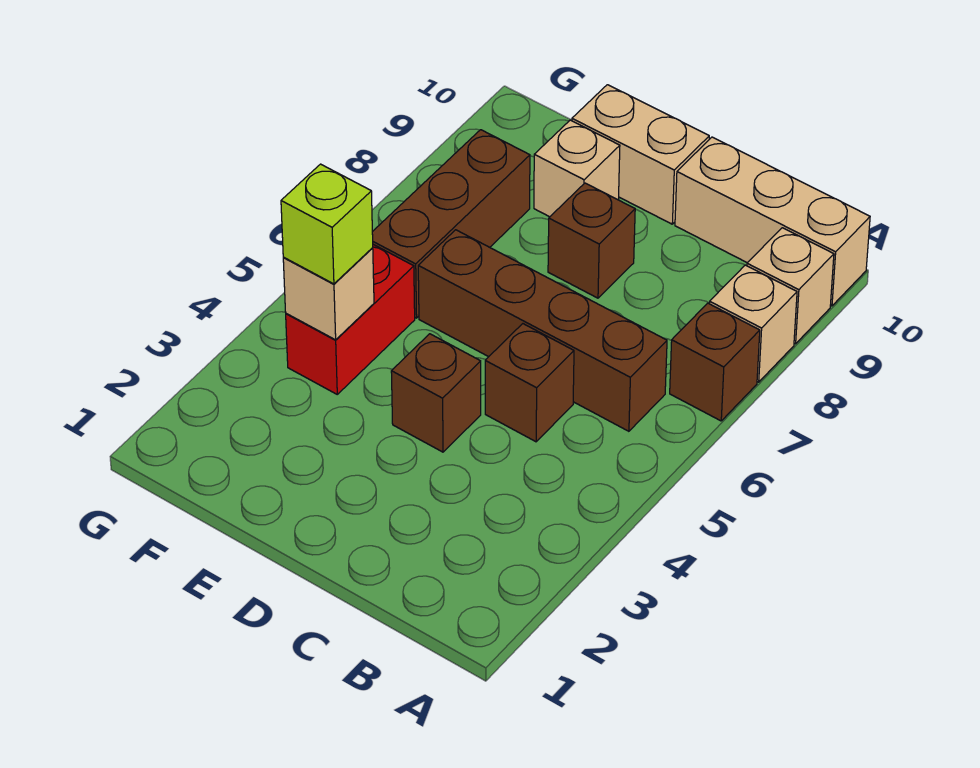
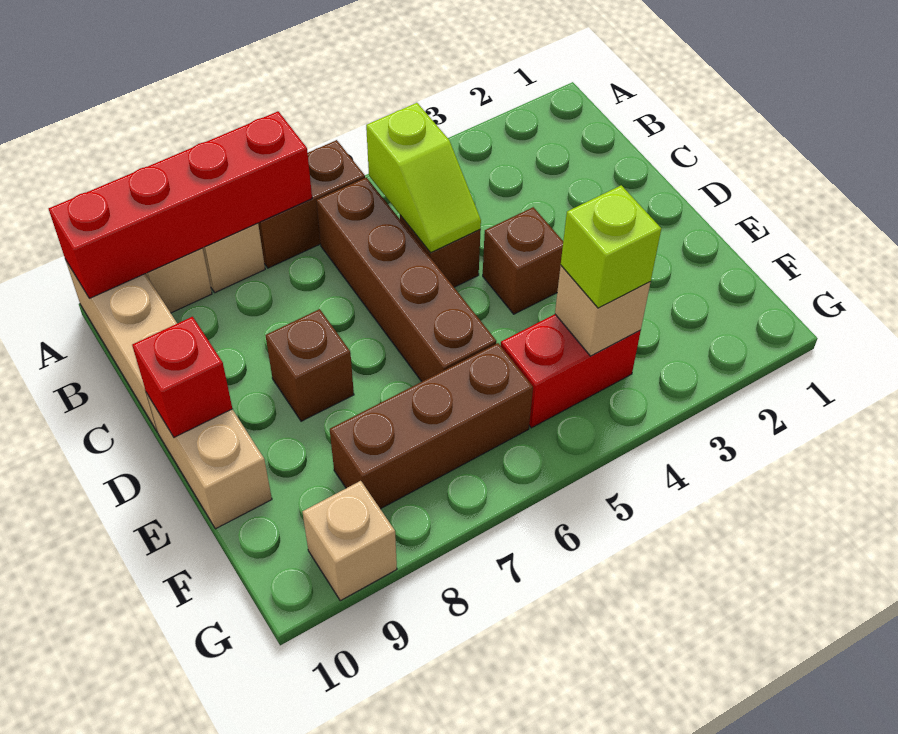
brown 1x1 brick [670,303,760,421] -> brown 1x2 brick [258,140,365,268]
none -> red 1x4 brick [49,111,312,298]
none -> lime 1x2 slope [366,103,481,253]
none -> red 1x1 brick [132,317,232,437]
tan 1x1 brick [534,120,620,217] -> tan 1x1 brick moved to [302,481,397,601]

